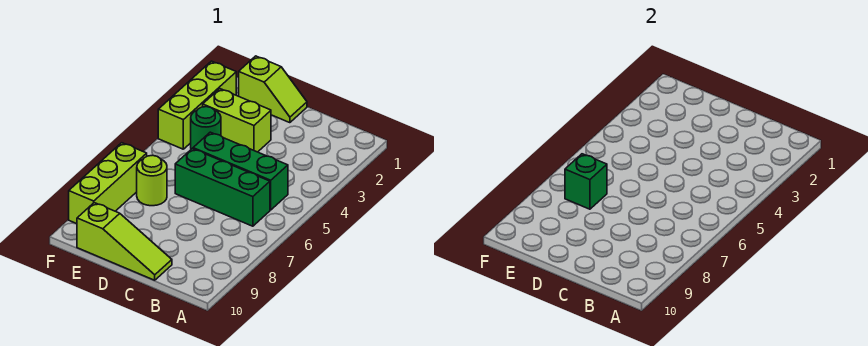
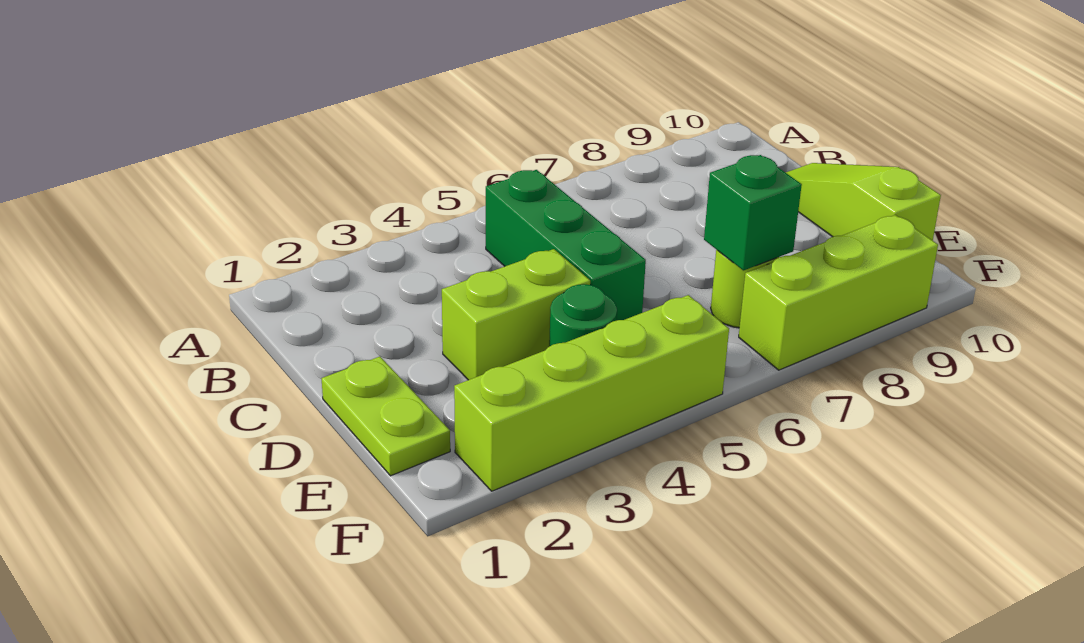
green 1x3 brick [175,149,270,226] -> none
lime 1x2 slope [239,56,307,123] -> lime 1x2 plate [322,357,450,476]
lime 1x2 brick [203,89,271,152] -> lime 1x2 brick turned to [442,249,590,380]
lime 1x3 brick [158,61,236,149] -> lime 1x4 brick [454,295,729,491]

